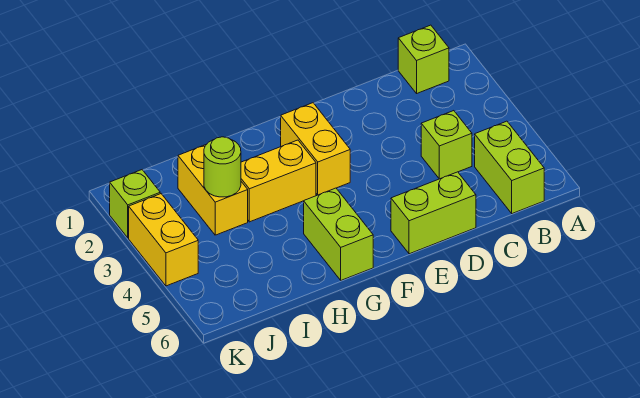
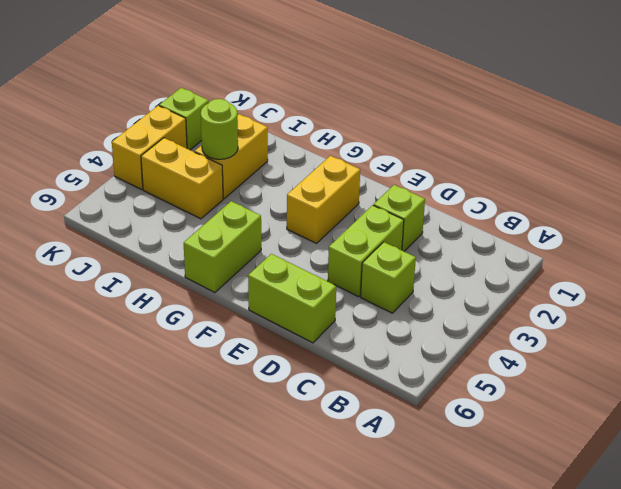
lime 1x1 brick [398,25,449,93] -> lime 1x1 brick moved to [374,185,425,251]
lime 1x2 brick [475,121,544,214] -> lime 1x2 brick moved to [328,205,404,297]
yellow 1x2 brick [241,140,316,222] -> yellow 1x2 brick moved to [141,138,223,219]

